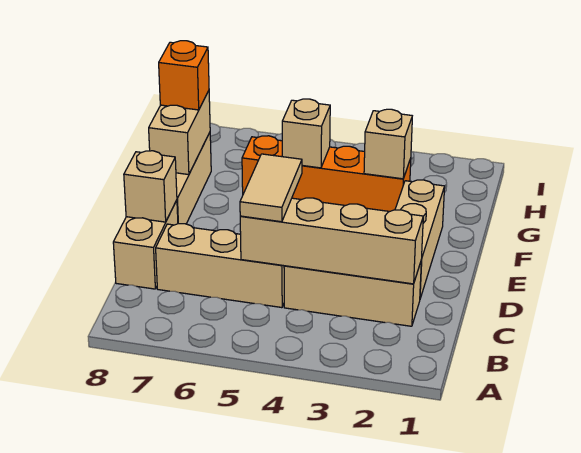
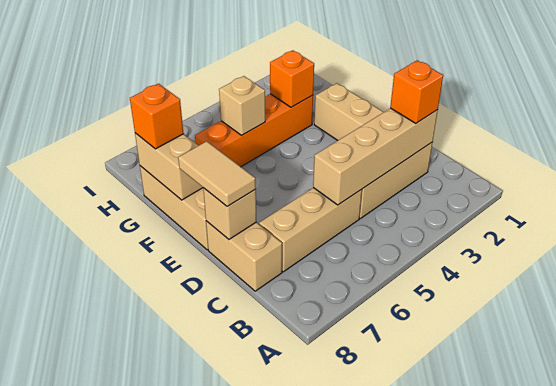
none -> orange 1x1 brick [390,61,443,123]
tan 1x2 tile [240,154,302,222] -> tan 1x2 tile moved to [178,141,256,207]
tan 1x1 brick [364,109,412,179] -> orange 1x1 brick [270,50,314,107]

